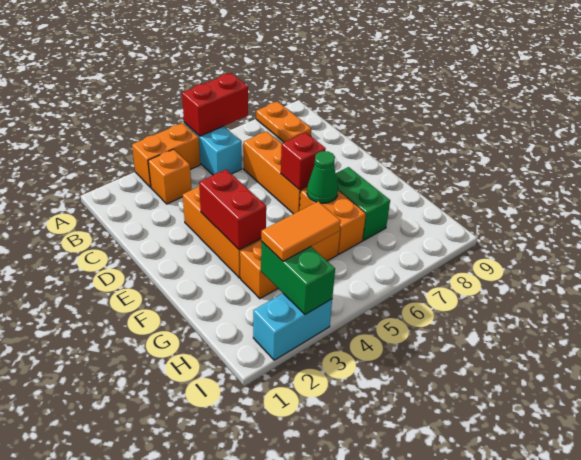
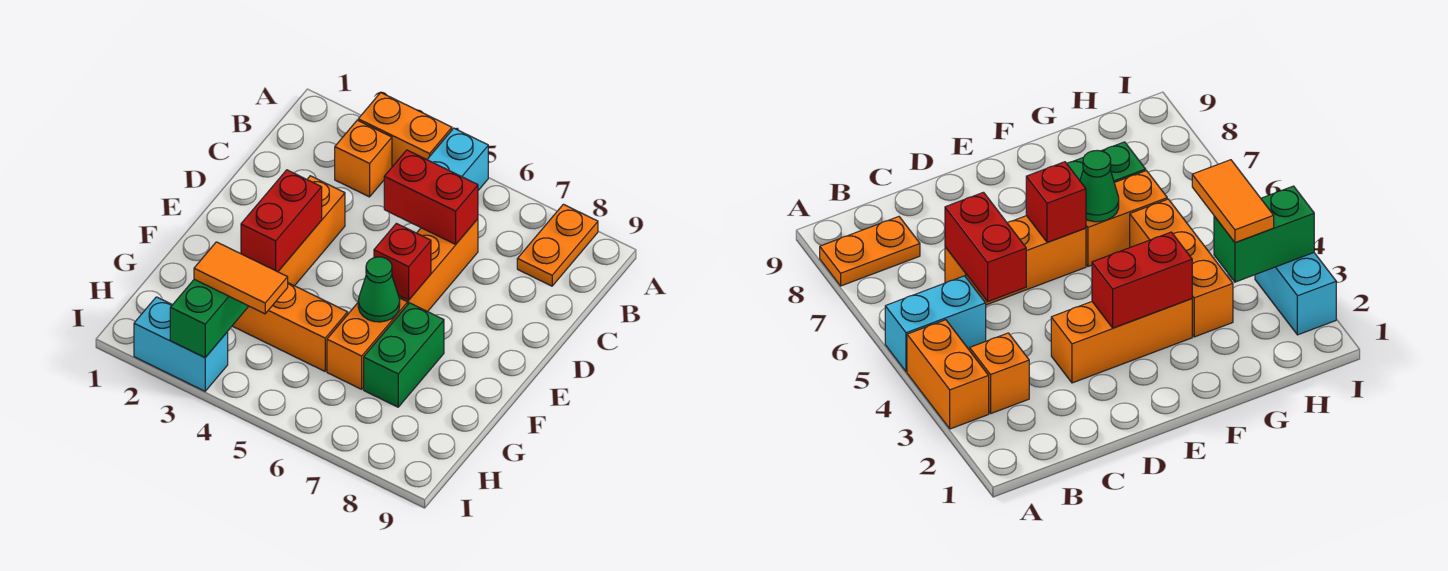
red 1x2 brick [182,73,248,136] -> red 1x2 brick moved to [384,150,478,244]

